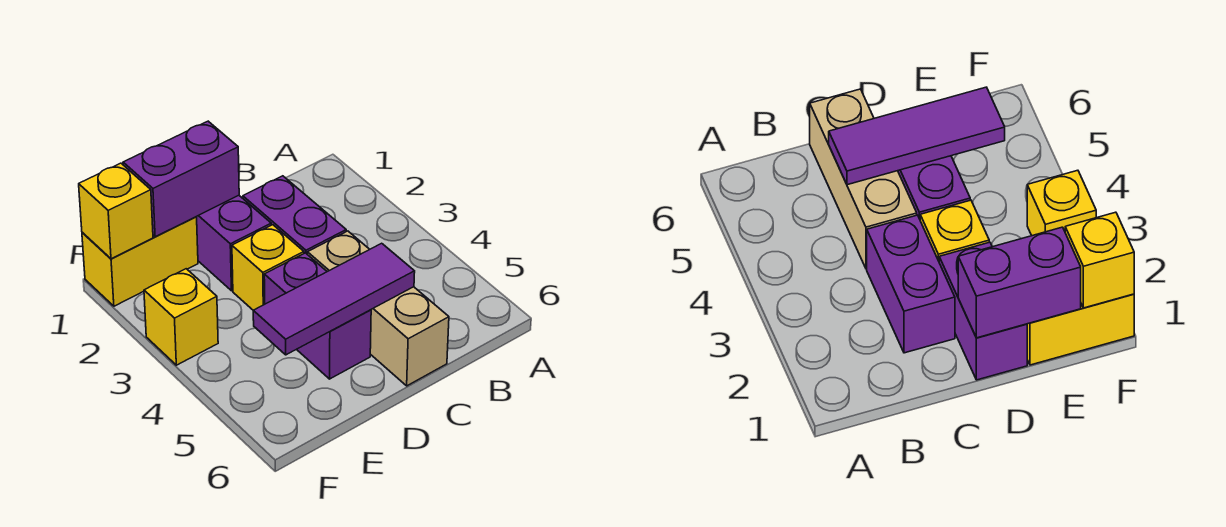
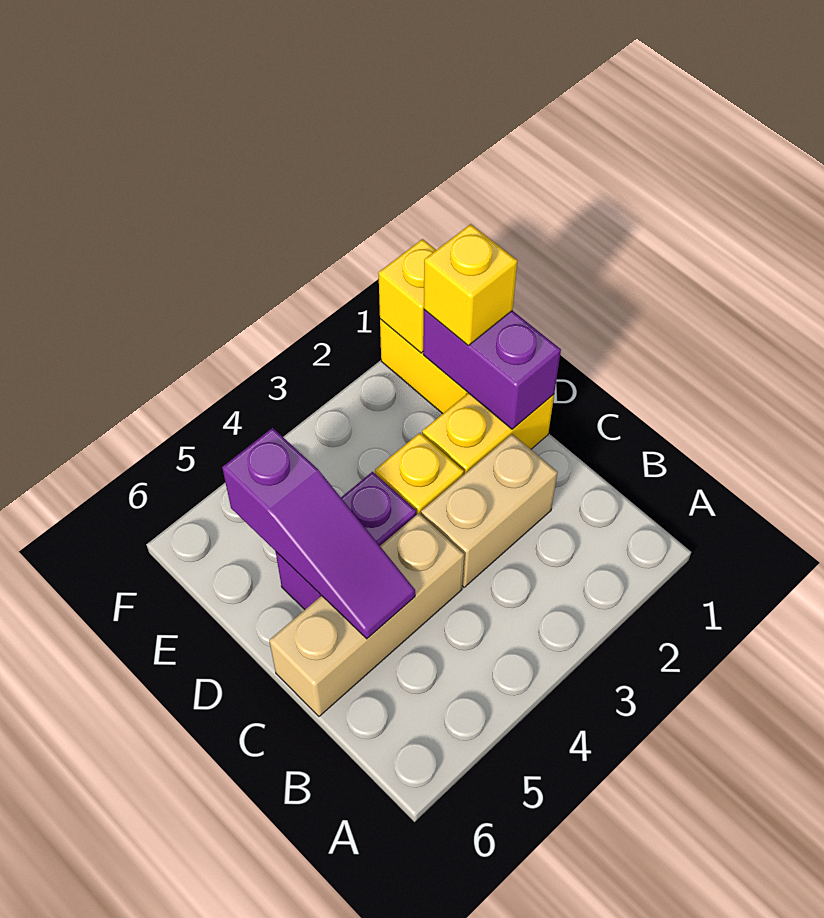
purple 1x2 brick [243,176,346,255] -> tan 1x2 brick [421,434,558,587]
purple 1x3 tile [253,243,415,355] -> purple 1x3 slope [222,428,415,639]
purple 1x2 brick [197,195,271,291] -> yellow 1x2 brick [422,393,554,474]
yellow 1x1 brick [144,269,218,365] -> yellow 1x1 brick moved to [424,224,517,345]

